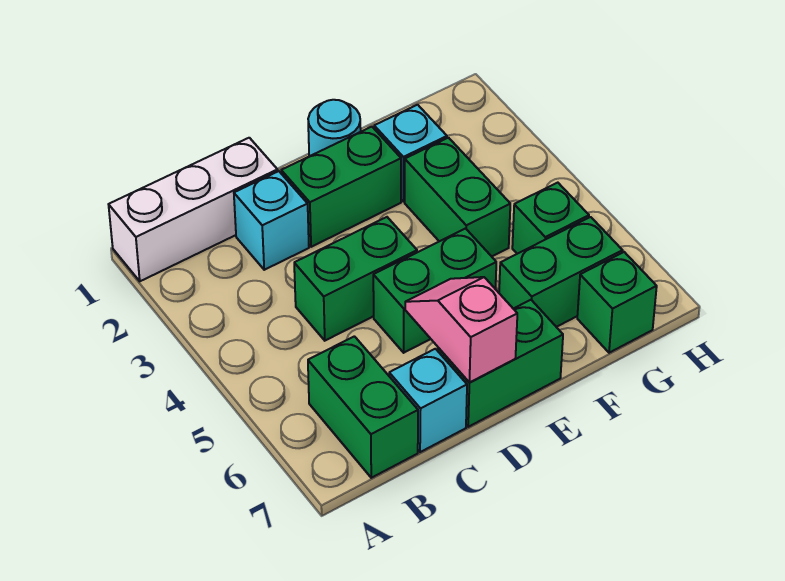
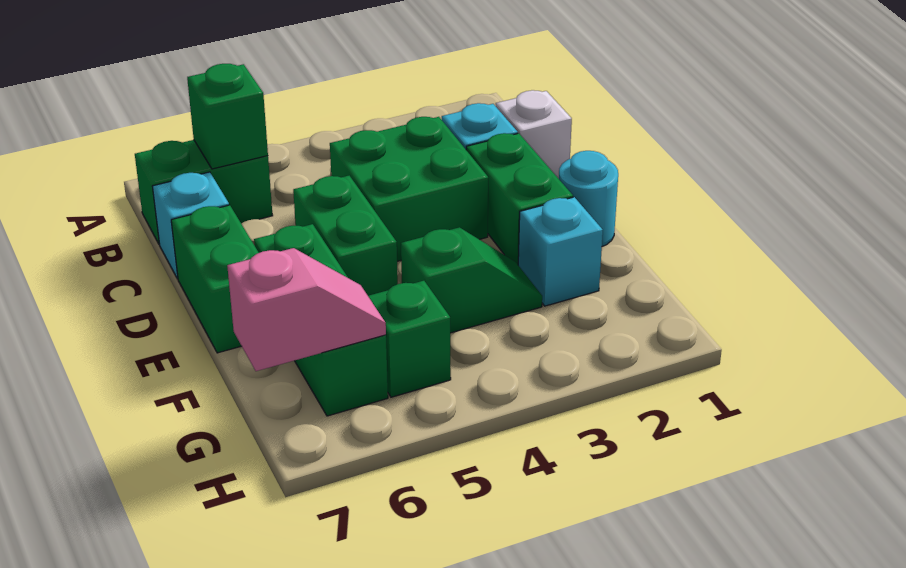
white 1x3 brick [109,138,278,281] -> white 1x1 brick [496,90,572,179]
green 1x2 brick [294,217,417,341] -> green 2x2 brick [330,117,488,261]
pink 1x2 slope [405,277,517,383] -> pink 1x2 slope moved to [227,248,386,371]
green 1x2 brick [405,138,510,256] -> green 1x2 slope [401,227,542,333]
green 1x2 brick [499,217,623,327] -> green 1x3 brick [254,224,388,416]
green 1x1 brick [577,252,657,353] -> green 1x1 brick moved to [187,64,268,169]

